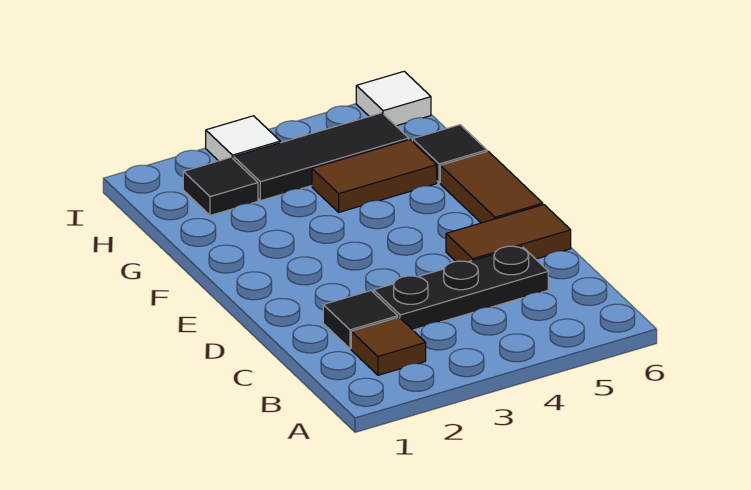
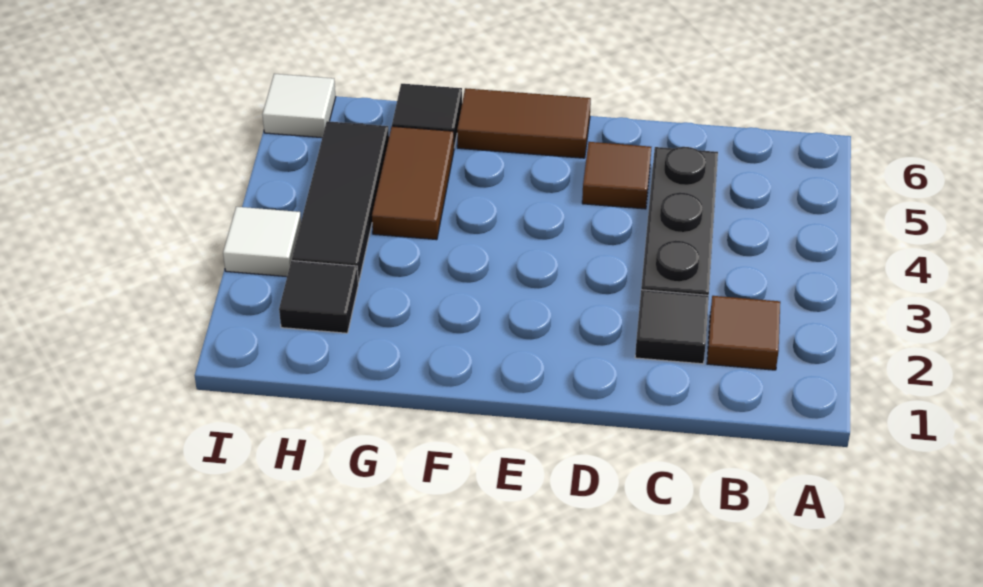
brown 1x2 tile [446,205,571,262] -> brown 1x1 tile [582,142,651,209]

